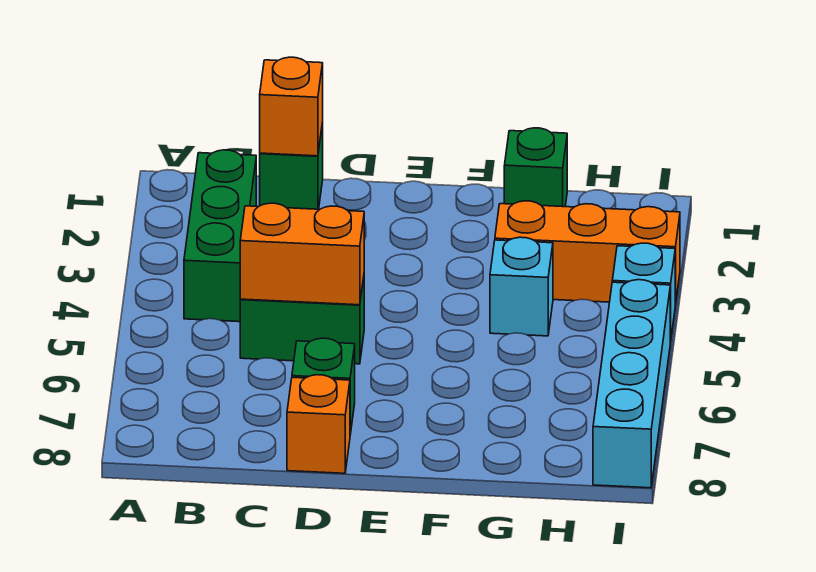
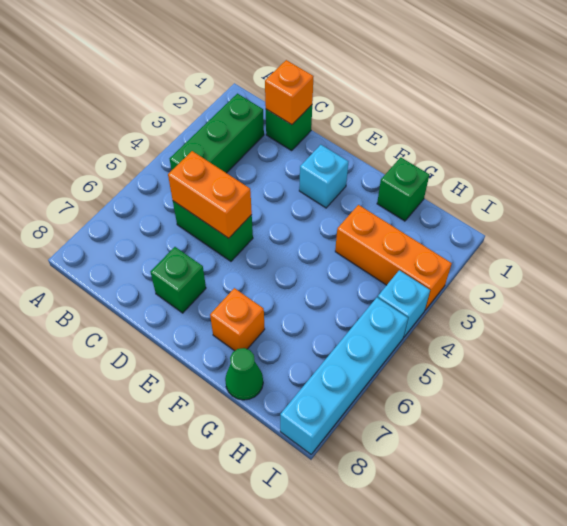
orange 1x1 brick [287,375,350,473] -> orange 1x1 brick moved to [210,288,265,351]
cyan 1x1 brick [490,237,553,336] -> cyan 1x1 brick moved to [299,145,348,208]
none -> green 1x1 cone [225,348,263,400]

